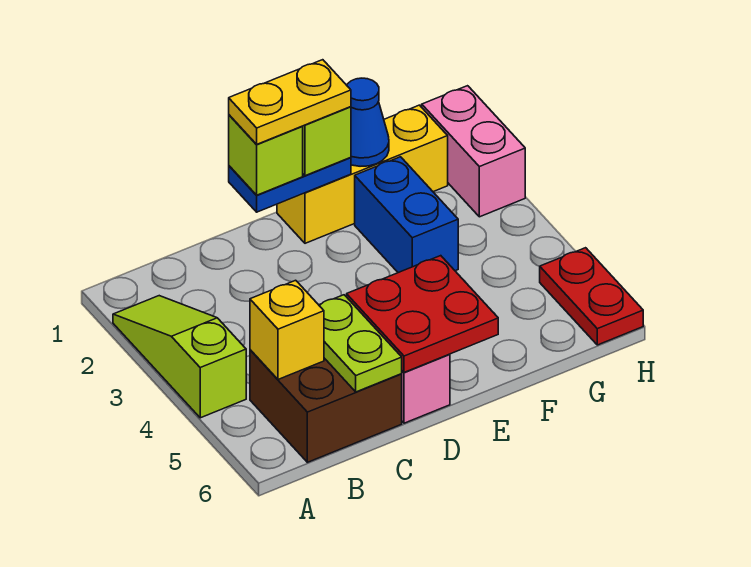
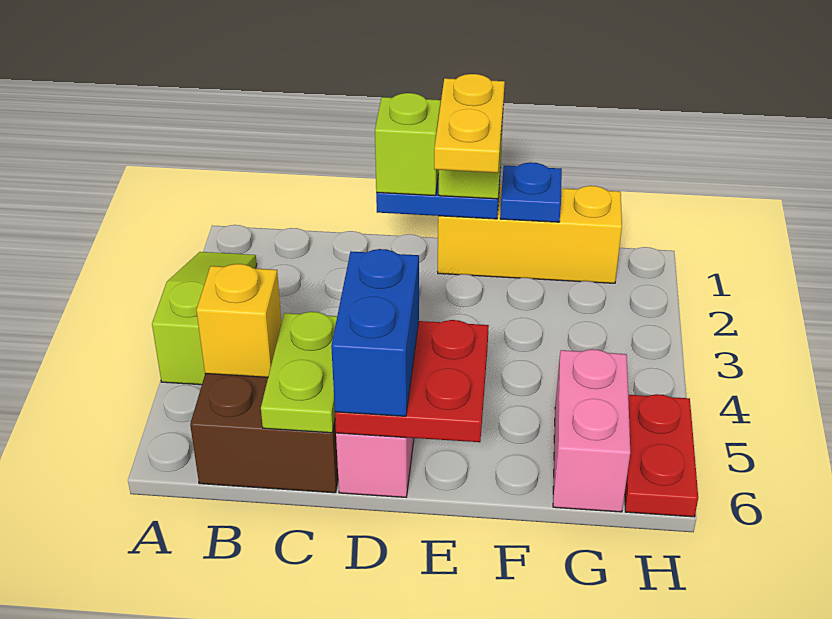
yellow 1x2 plate [229,60,351,144] -> yellow 1x2 plate turned to [434,74,505,173]
blue 1x1 cone [347,78,389,166] -> blue 1x1 plate [500,162,562,222]
blue 1x2 brick [355,157,458,273] -> blue 1x2 brick moved to [331,249,419,416]
pink 1x2 brick [422,86,525,217] -> pink 1x2 brick moved to [553,349,630,512]

